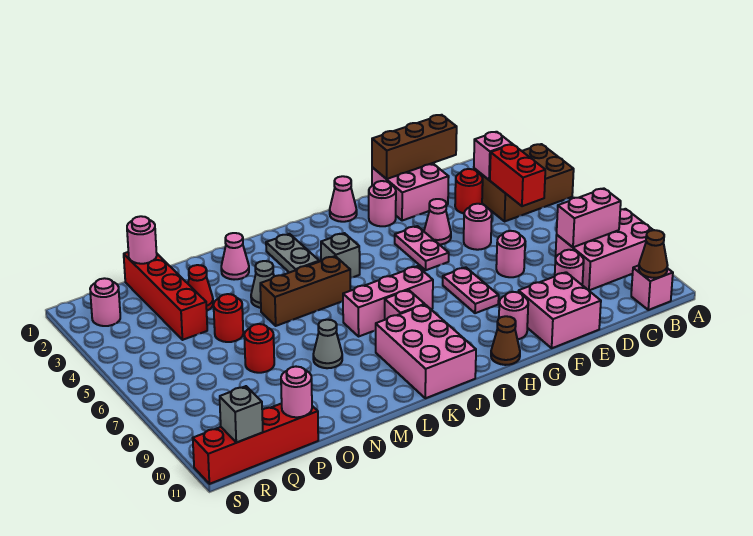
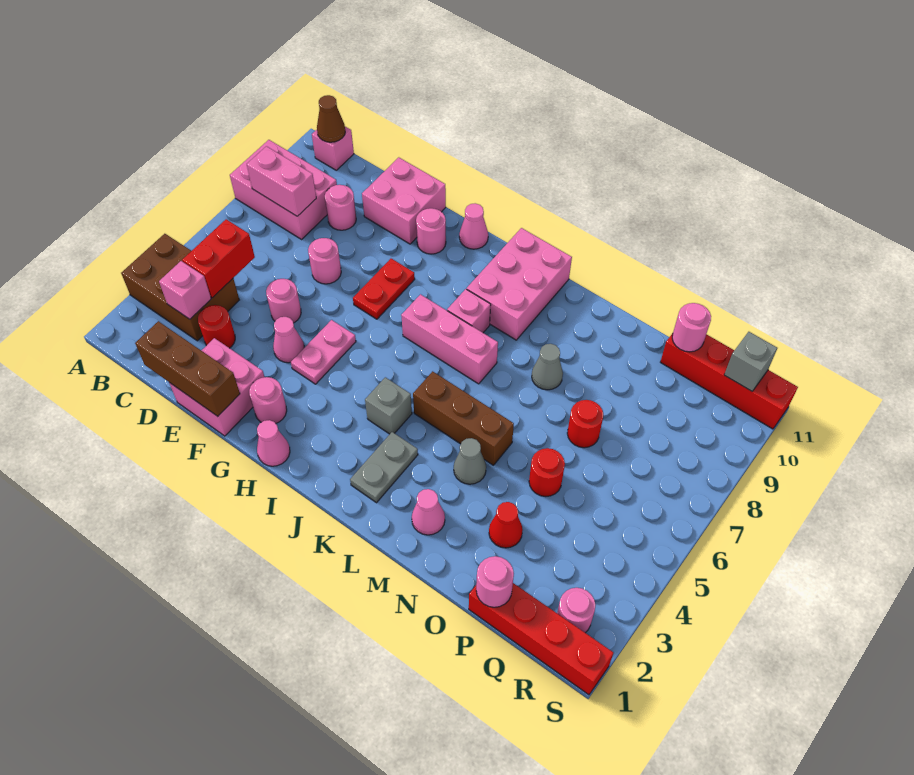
pink 1x2 plate [443,267,499,313] -> red 1x2 plate [353,259,415,319]
brown 1x1 cone [491,316,520,365] -> pink 1x1 cone [459,203,488,249]
red 1x4 brick [124,252,207,340] -> red 1x4 brick turned to [469,583,613,695]

